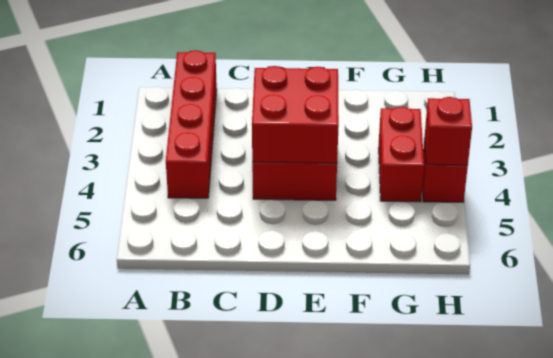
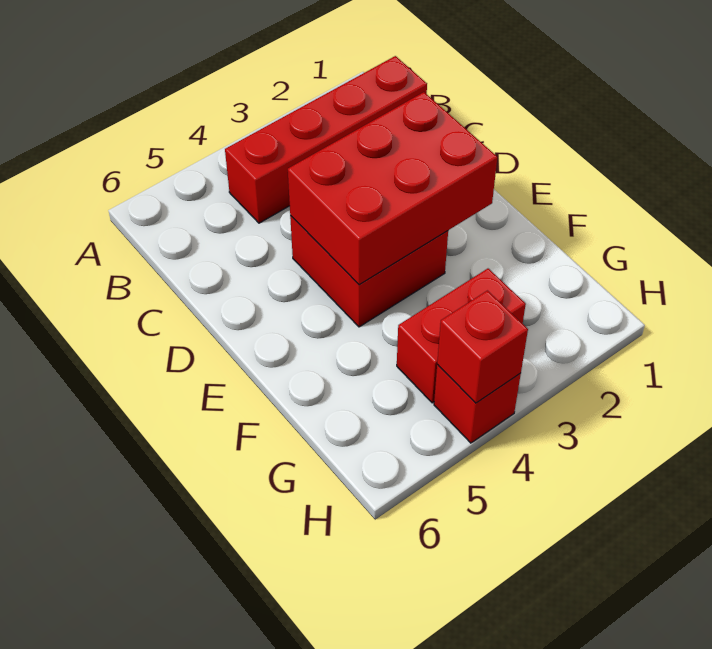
red 2x2 brick [252,66,339,163] -> red 2x3 brick [288,92,497,285]

